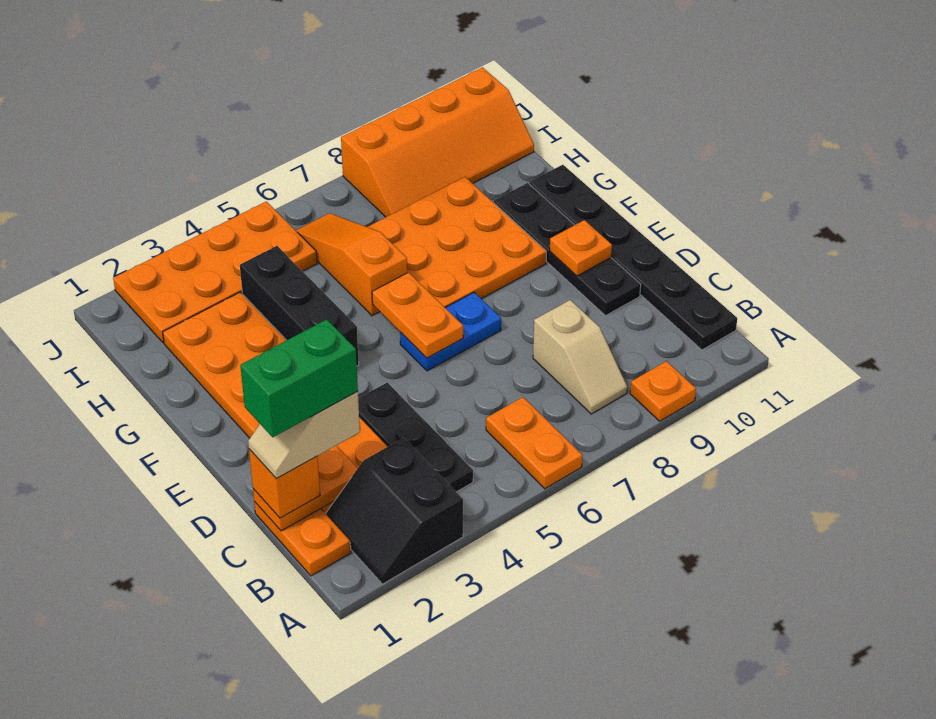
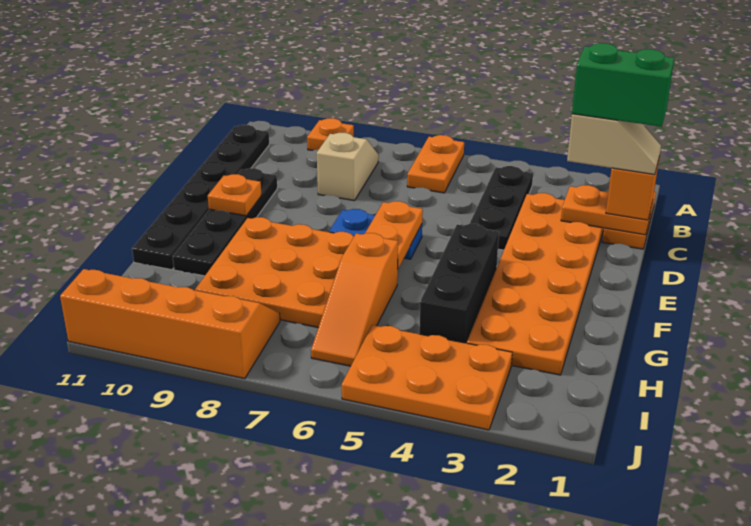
black 2x2 slope [326,438,463,584] -> none
orange 2x4 plate [113,201,317,343] -> orange 2x3 plate [342,325,512,430]

